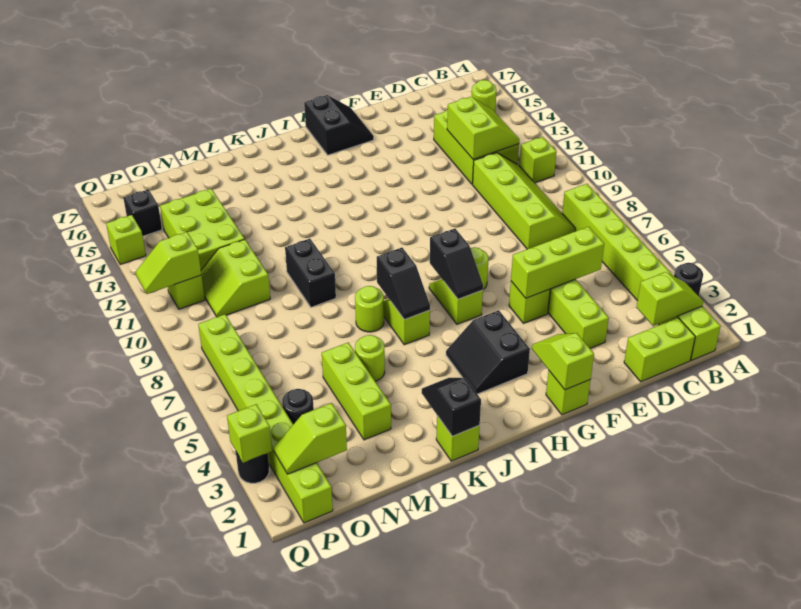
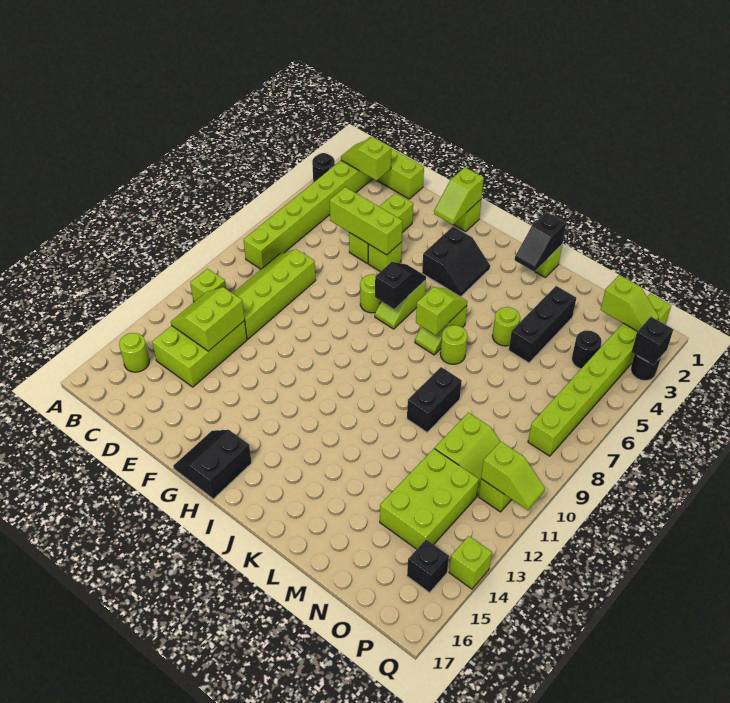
black 1x2 slope [377,248,430,320] -> lime 1x2 slope [416,287,467,335]
lime 1x3 brick [322,343,391,440] -> black 1x3 brick [509,286,576,363]
lime 1x1 brick [227,404,272,463] -> black 1x1 brick [632,317,673,365]

